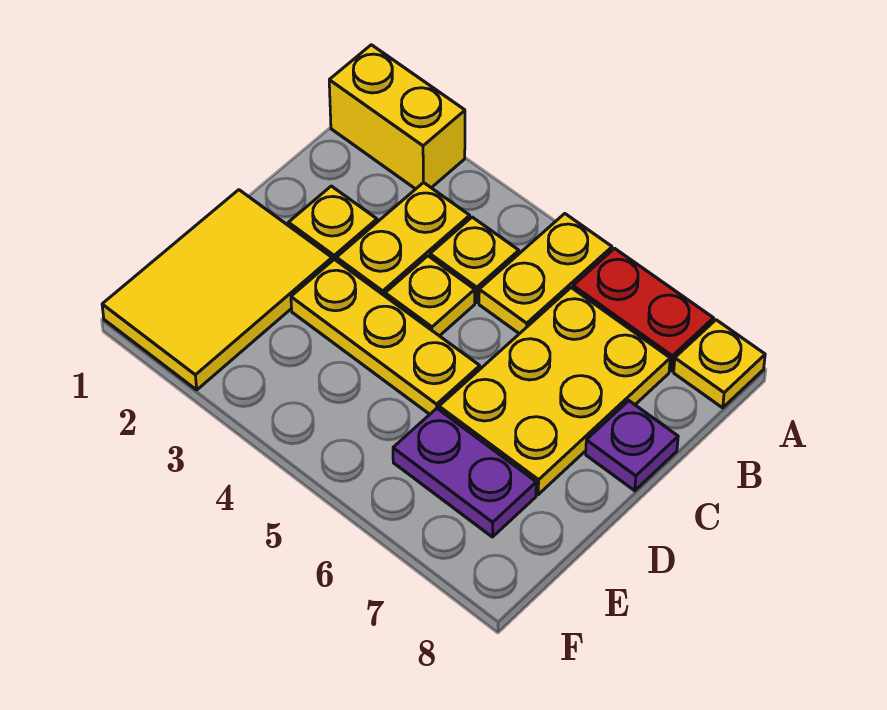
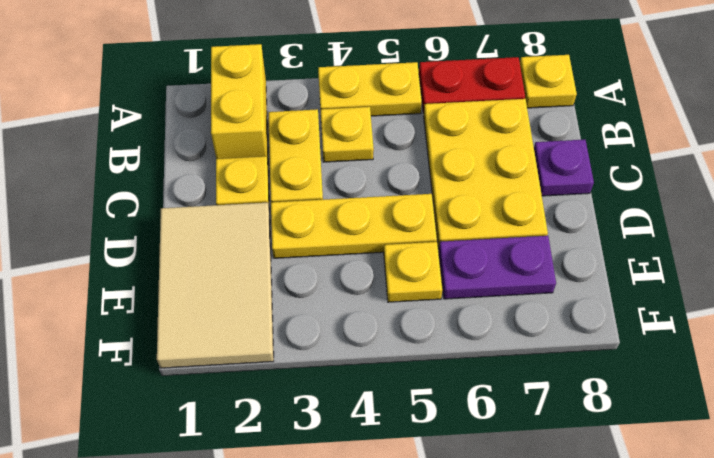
yellow 1x2 brick [329,45,465,189] -> yellow 1x2 brick turned to [211,44,268,160]
yellow 1x2 plate [479,214,612,334] -> yellow 1x2 plate turned to [318,62,422,116]
yellow 1x1 plate [385,256,475,336] -> yellow 1x1 plate moved to [384,242,443,302]
yellow 2x3 tile [102,190,332,390] -> tan 2x3 tile [157,203,274,368]

